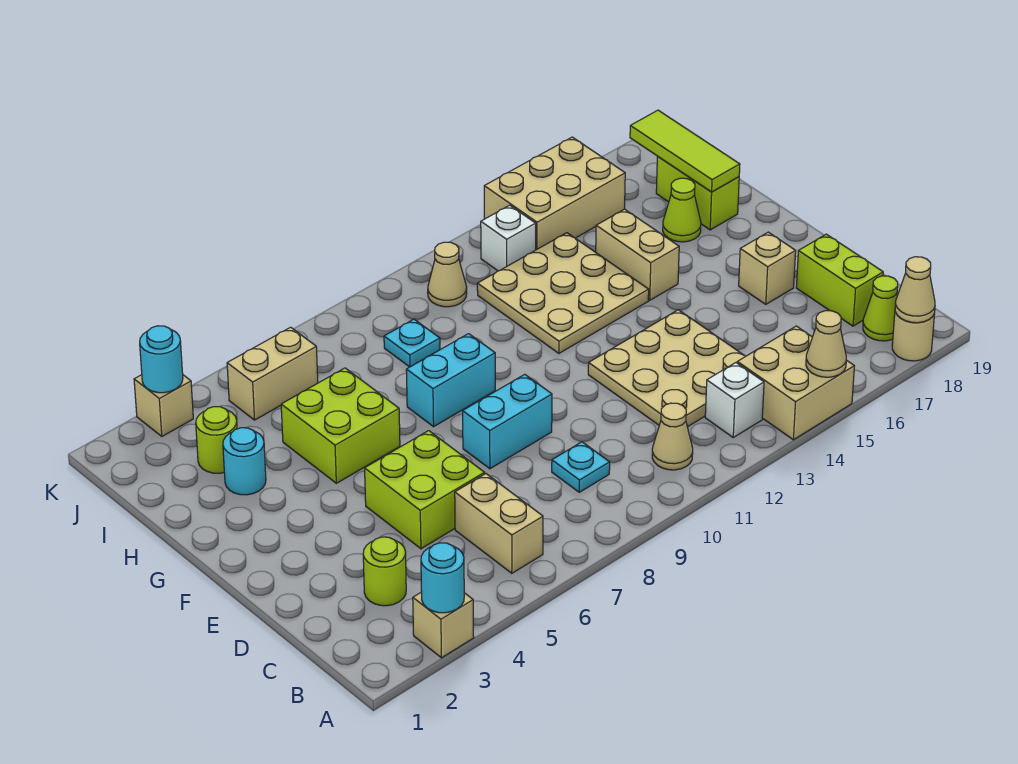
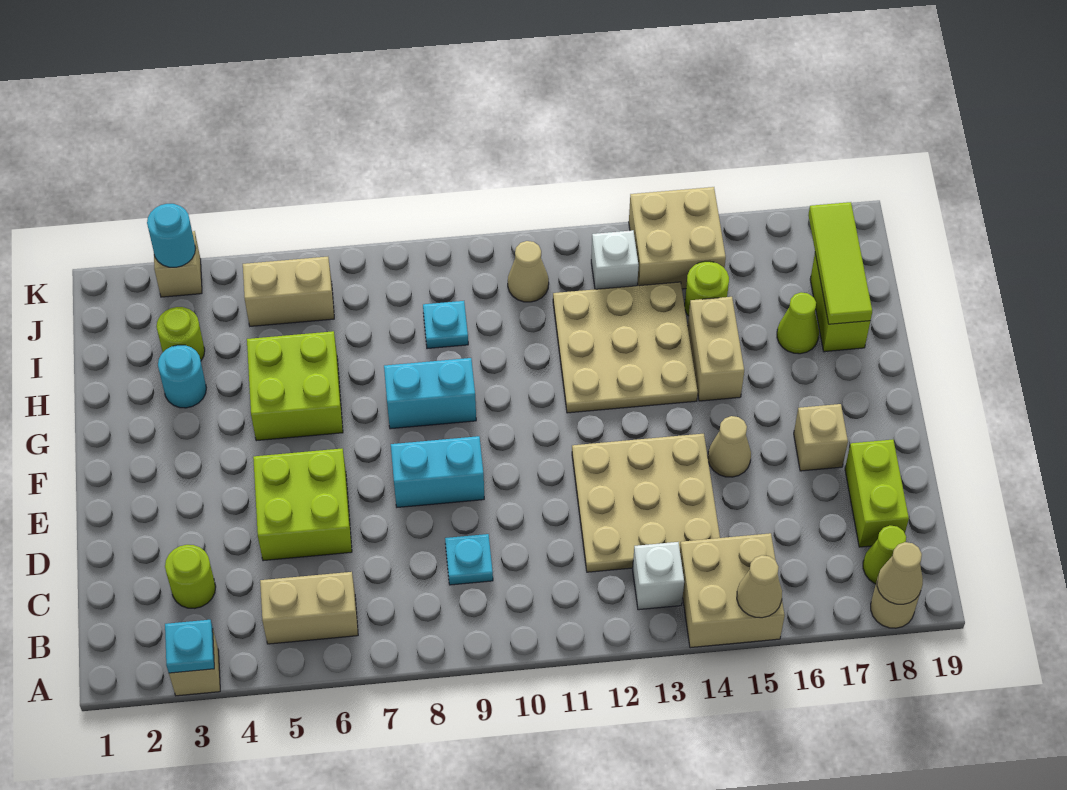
cyan 1x1 round brick [421,543,464,613] -> cyan 1x1 plate [165,620,214,673]
tan 1x2 brick [455,474,543,573] -> tan 1x2 brick turned to [260,572,358,644]
tan 1x1 cone [652,403,693,470] -> tan 1x1 cone moved to [708,416,751,477]
none -> lime 1x1 round brick [685,261,729,316]
tan 2x3 brick [484,137,625,250] -> tan 2x2 brick [629,187,726,289]

